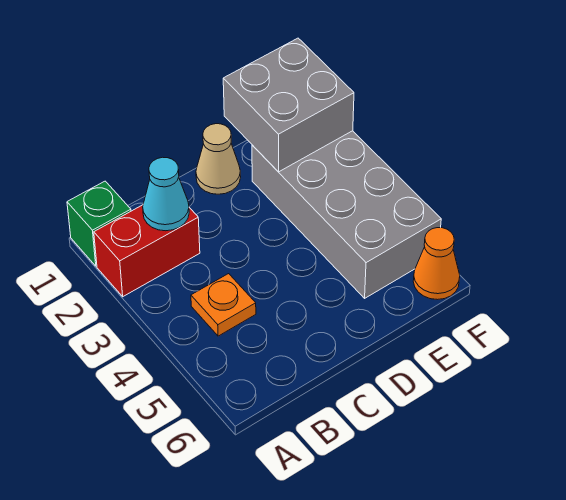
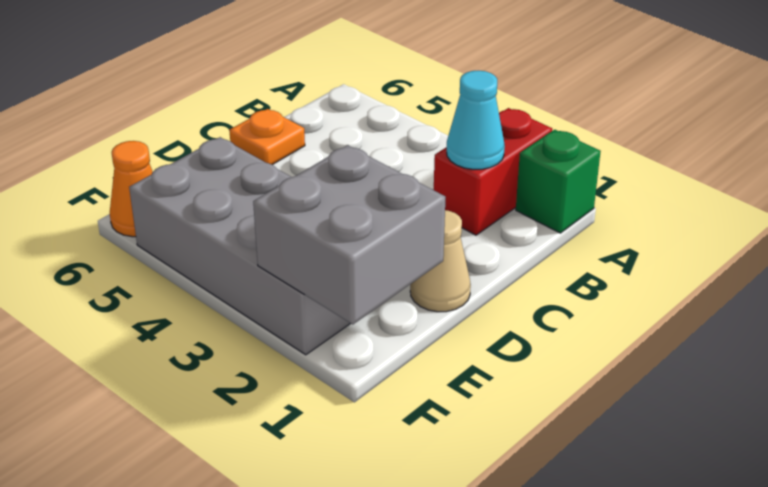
orange 1x1 plate [191,274,256,336] -> orange 1x1 plate moved to [229,109,305,165]

